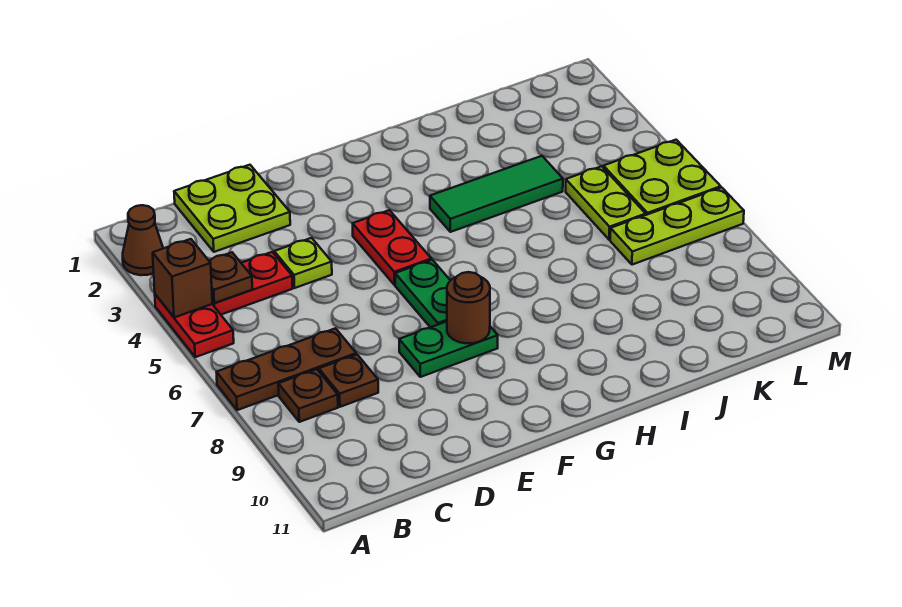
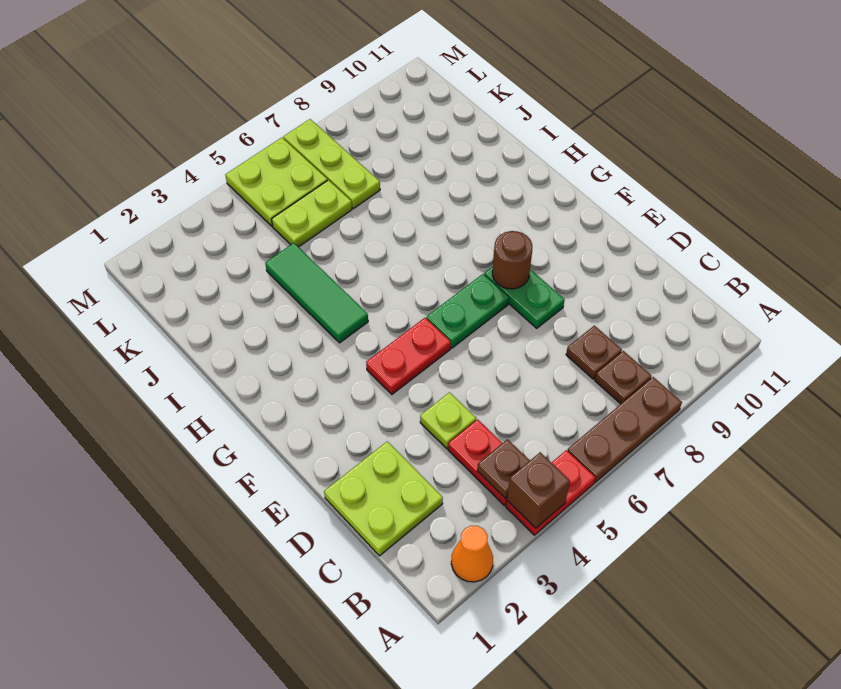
brown 1x1 cone [123,205,163,275] -> orange 1x1 cone [451,526,493,582]
brown 1x3 plate [217,328,356,410] -> brown 1x3 plate turned to [568,377,682,483]

